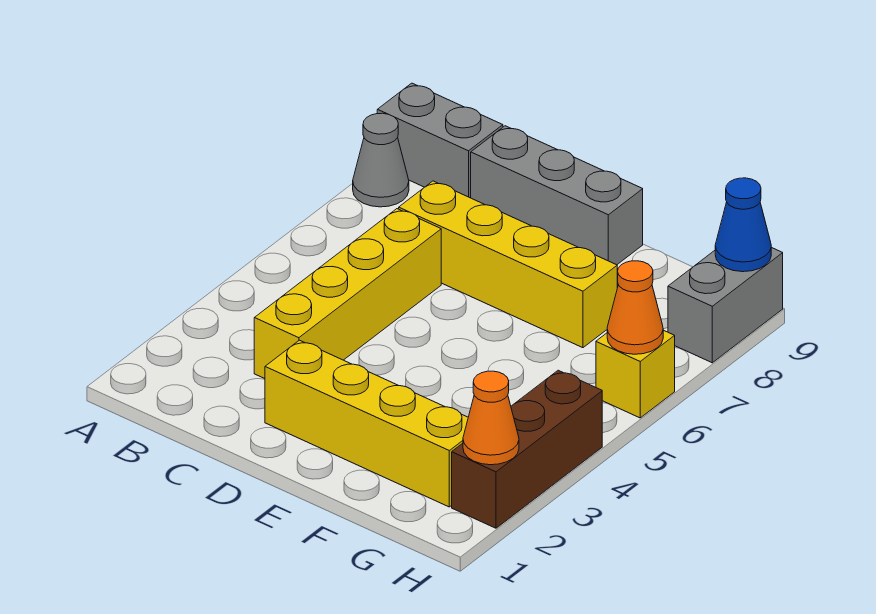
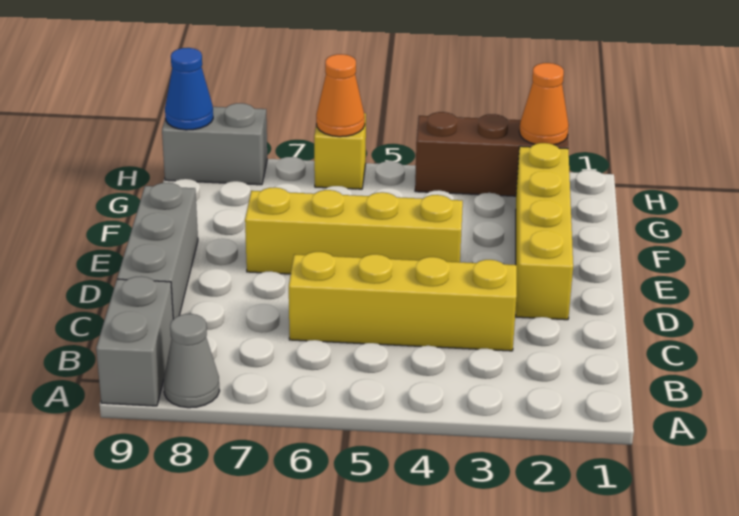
yellow 1x4 brick [399,181,617,348] -> yellow 1x4 brick turned to [245,187,463,274]

